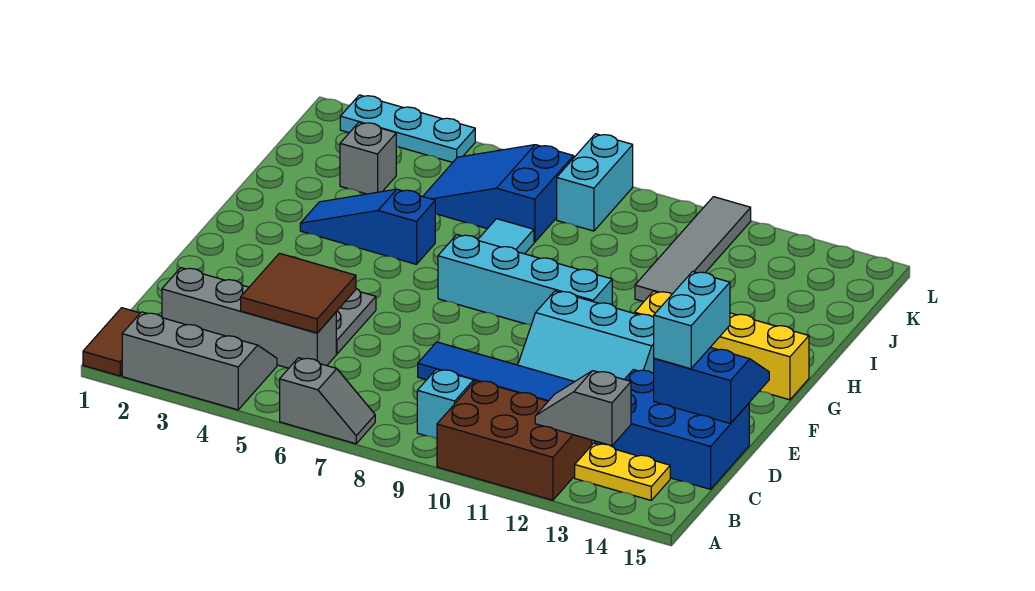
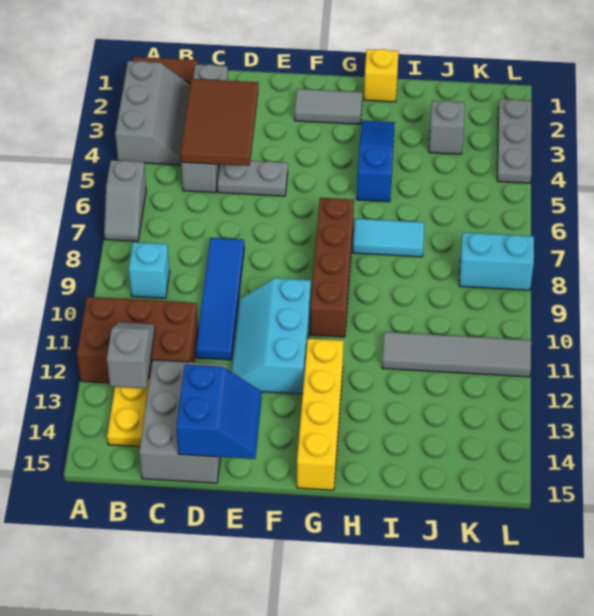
brown 2x3 brick [437,380,592,500] -> brown 2x3 brick turned to [77,297,198,383]
brown 2x2 tile [241,253,356,333] -> brown 2x3 tile [181,79,259,166]
blue 2x3 brick [595,370,749,489] -> grey 2x3 brick [139,360,227,483]
cyan 1x2 brick [654,272,730,369] -> none
none -> grey 1x2 tile [295,89,363,124]
cyan 1x4 brick [438,235,612,325] -> brown 1x4 brick [310,198,354,337]
none -> yellow 1x1 brick [364,49,399,102]
blue 2x3 slope [423,145,574,242] -> none
cyan 1x3 plate [340,95,475,162] -> grey 1x3 plate [497,99,532,183]

